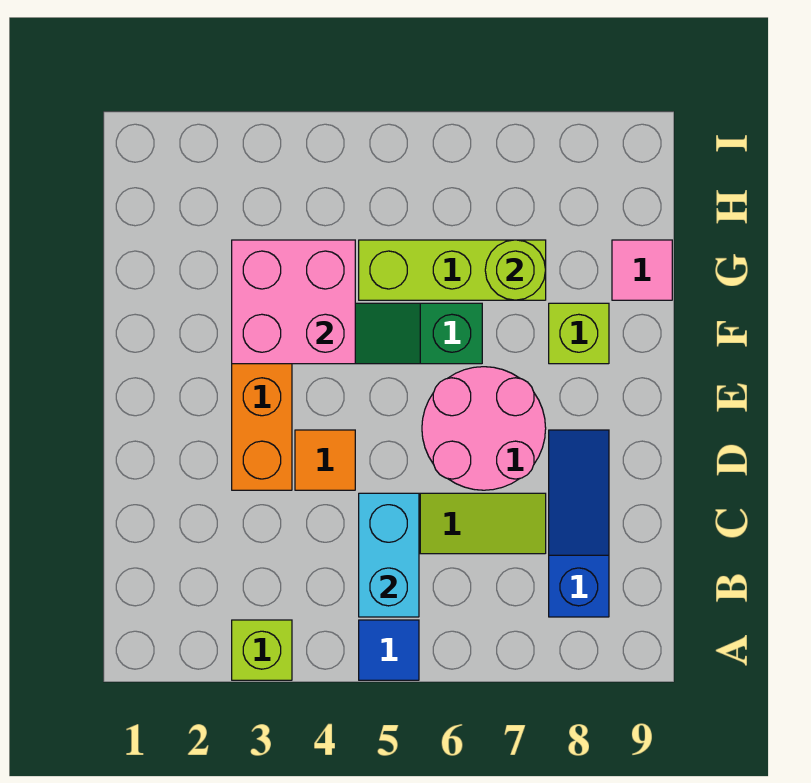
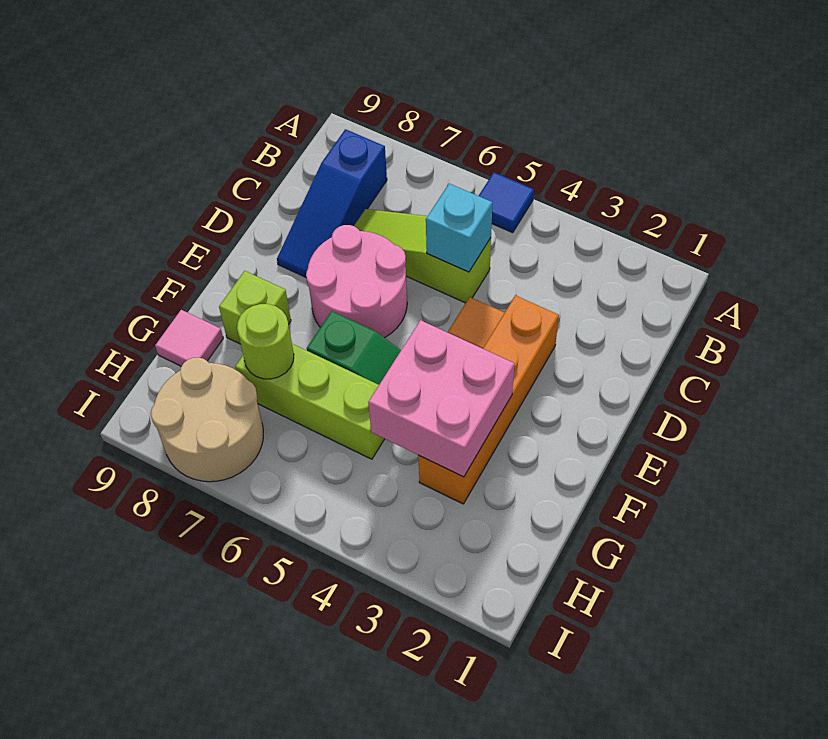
lime 1x1 brick [232,620,292,680] -> none
cyan 1x2 brick [359,493,419,617] -> cyan 1x1 brick [426,184,492,272]
none -> tan 2x2 round brick [151,358,263,482]

